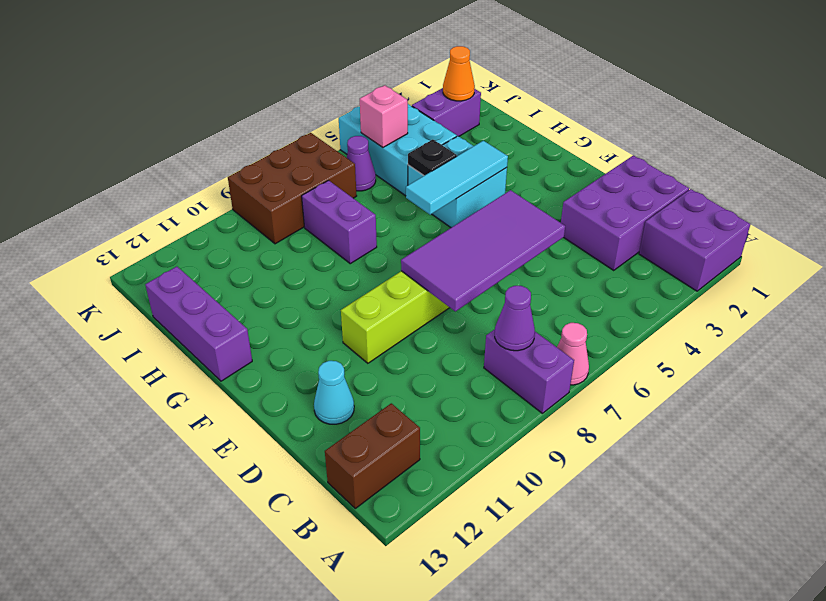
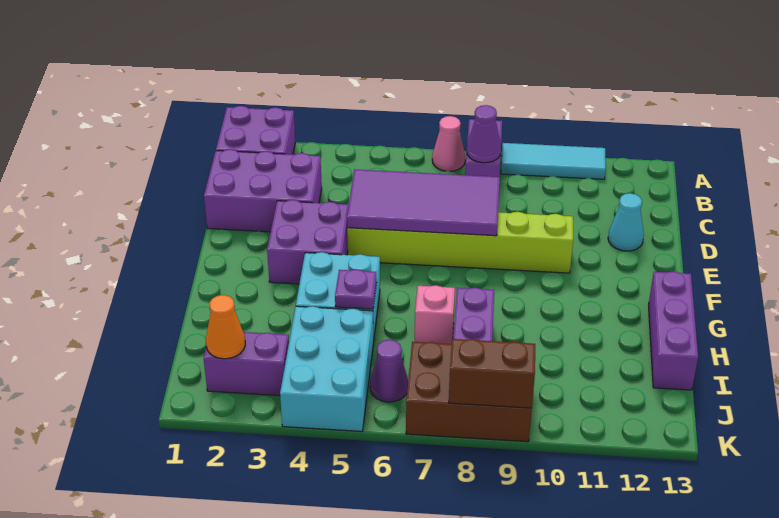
brown 1x2 brick [325,403,420,508] -> brown 1x2 brick moved to [449,339,535,408]
none -> purple 2x2 brick [267,200,349,284]
cyan 1x3 tile [406,141,508,215] -> cyan 1x3 tile moved to [501,143,606,179]
black 1x1 plate [408,140,457,176] -> purple 1x1 plate [335,269,377,309]
pink 1x1 brick [360,85,408,147] -> pink 1x1 brick moved to [415,285,455,344]

